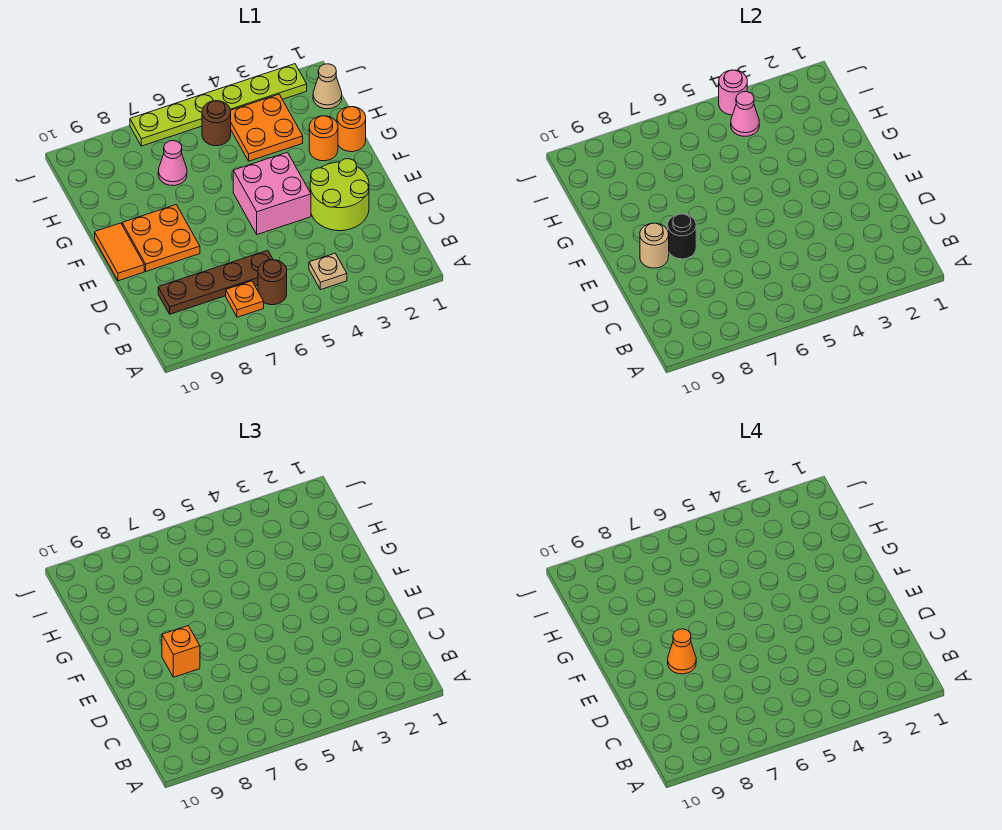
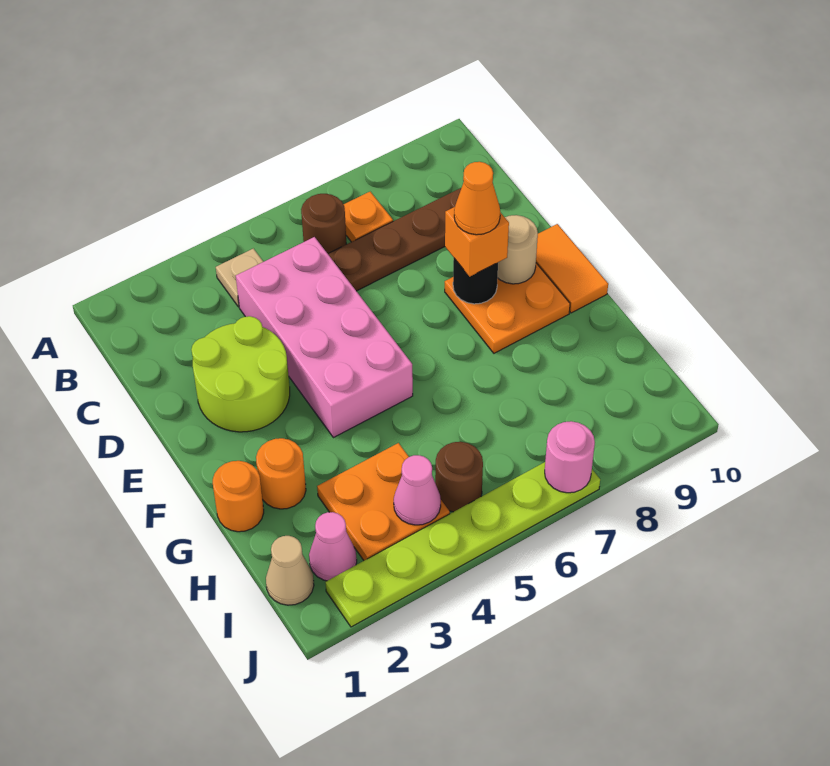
pink 2x2 brick [233,152,311,235] -> pink 2x4 brick [236,237,413,438]
pink 1x1 cone [158,141,187,186] -> pink 1x1 cone moved to [309,512,357,581]
pink 1x1 round brick [719,70,747,115] -> pink 1x1 round brick moved to [545,421,595,493]

